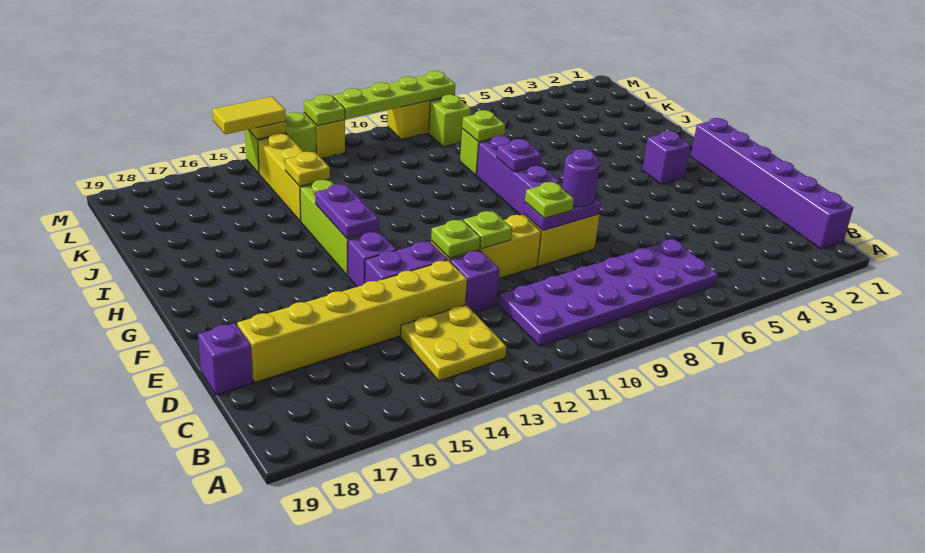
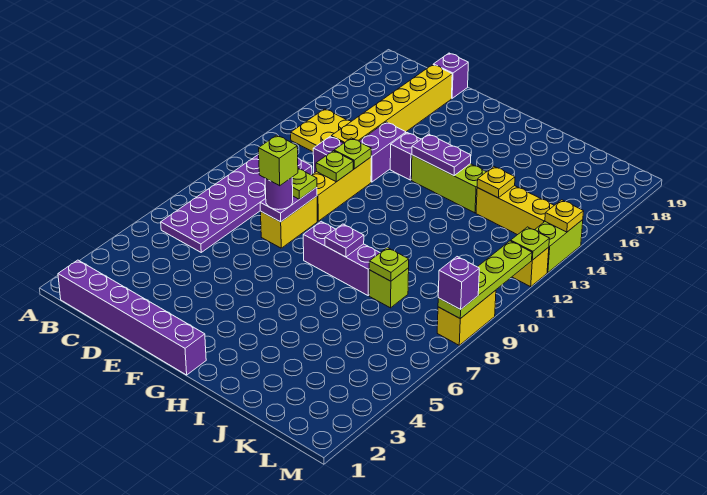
purple 1x1 brick [642,131,690,184] -> purple 1x1 brick moved to [438,257,479,309]
lime 1x1 brick [429,95,471,147] -> lime 1x1 brick moved to [259,135,298,186]
yellow 1x2 tile [212,97,286,134] -> none

